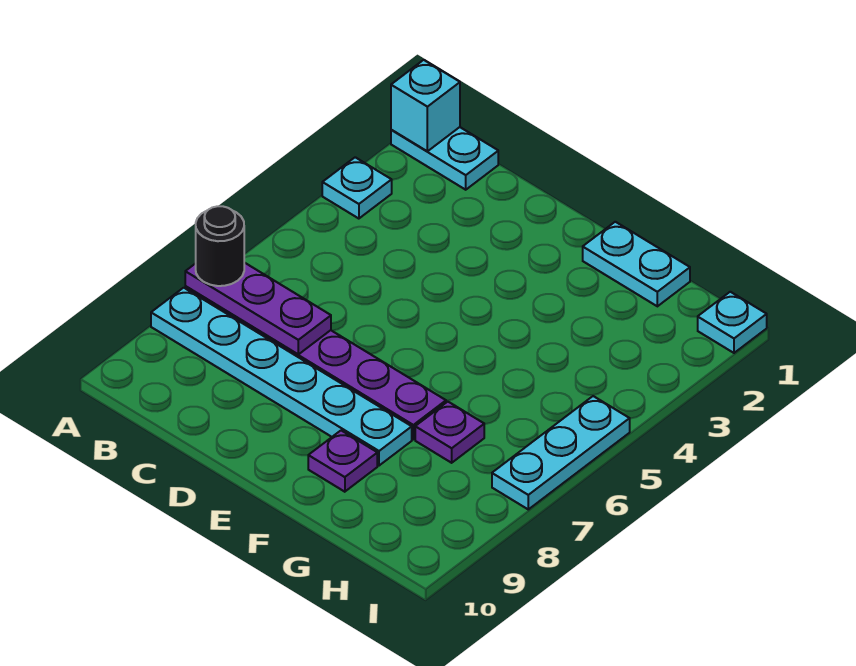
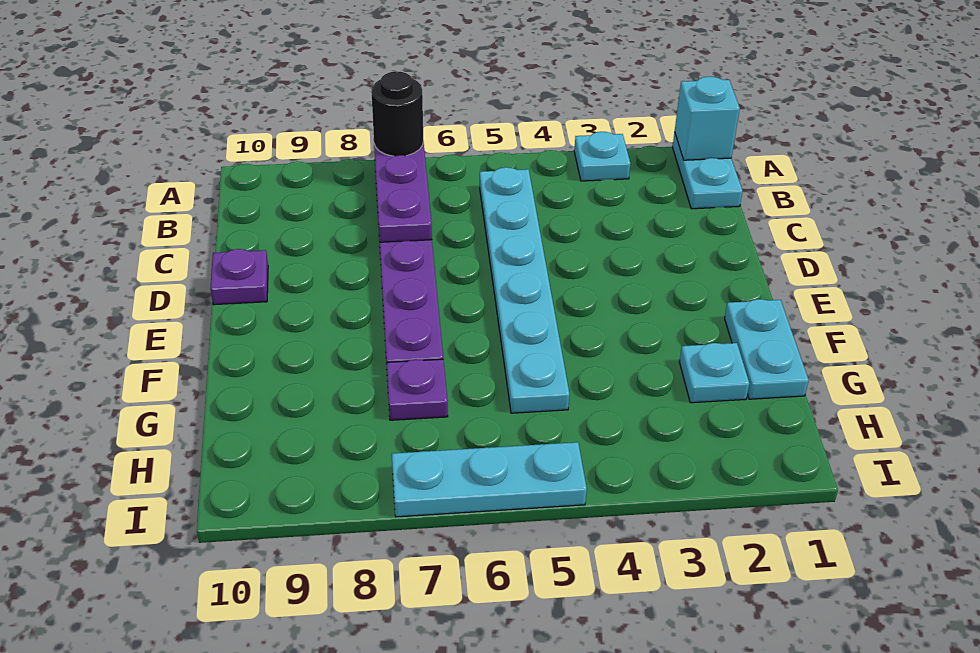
cyan 1x6 plate [151,288,412,466] -> cyan 1x6 plate moved to [480,167,570,413]
purple 1x1 plate [308,431,377,492] -> purple 1x1 plate moved to [210,249,268,305]
cyan 1x1 plate [698,292,767,353] -> cyan 1x1 plate moved to [680,343,749,403]

